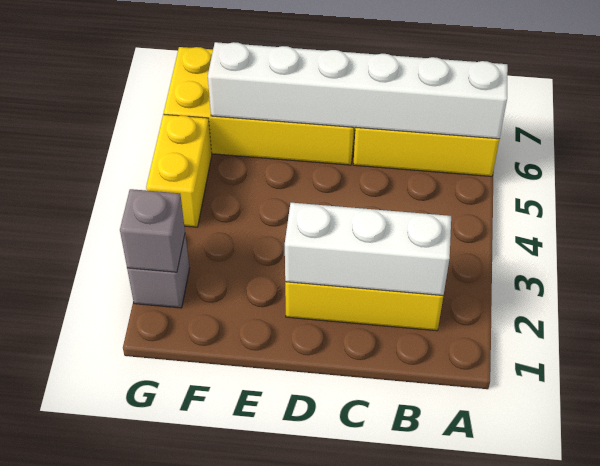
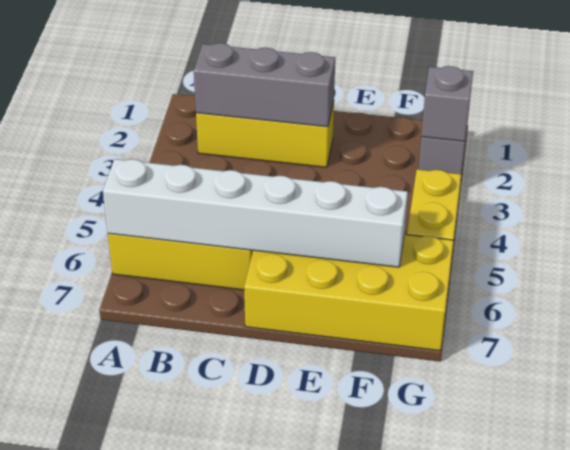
white 1x3 brick [285,203,451,296] -> grey 1x3 brick [194,43,335,127]

